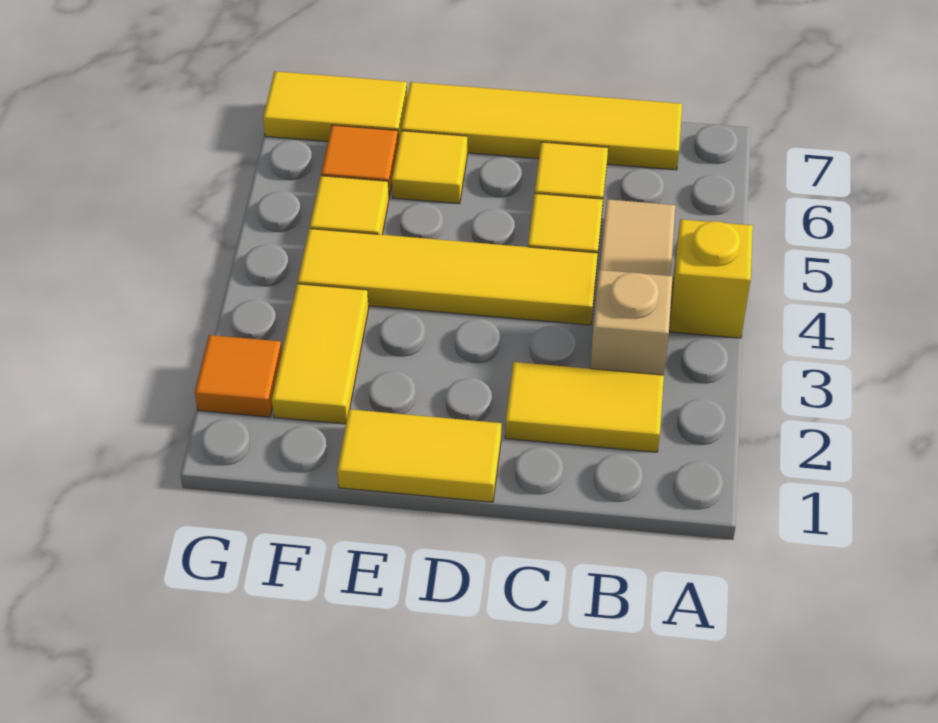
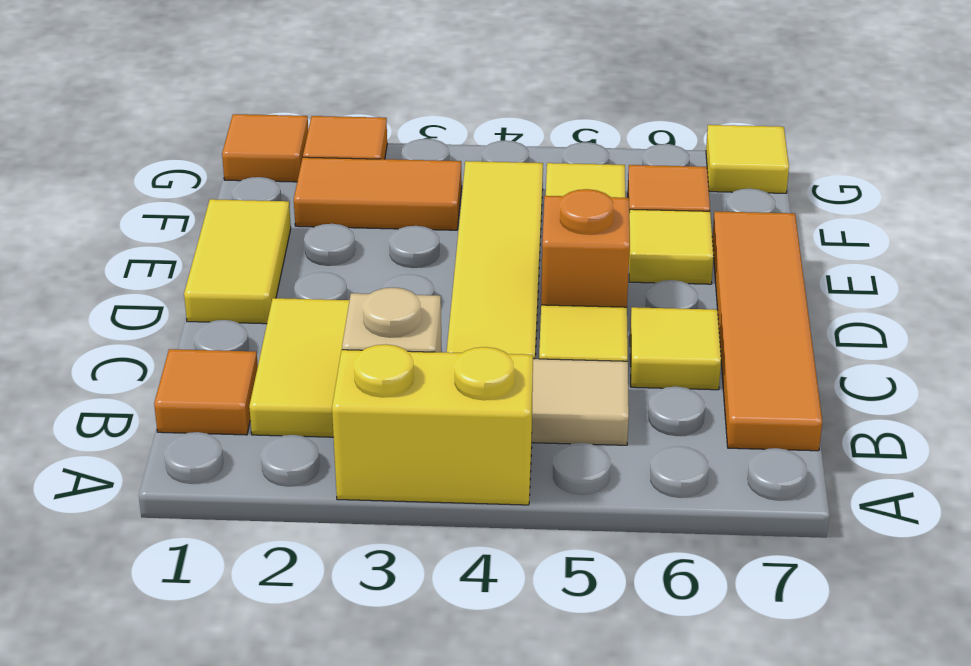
yellow 1x1 brick [670,219,753,338] -> yellow 1x2 brick [332,344,533,505]
none -> orange 1x1 tile [154,349,258,435]
yellow 1x4 tile [401,82,682,170] -> orange 1x4 tile [712,211,822,451]
none -> orange 1x1 brick [541,189,630,307]
yellow 1x2 tile [272,284,369,424] -> orange 1x2 tile [294,157,462,230]
yellow 1x2 tile [263,71,407,144] -> yellow 1x1 tile [706,125,789,193]
none -> orange 1x1 tile [222,114,308,182]

